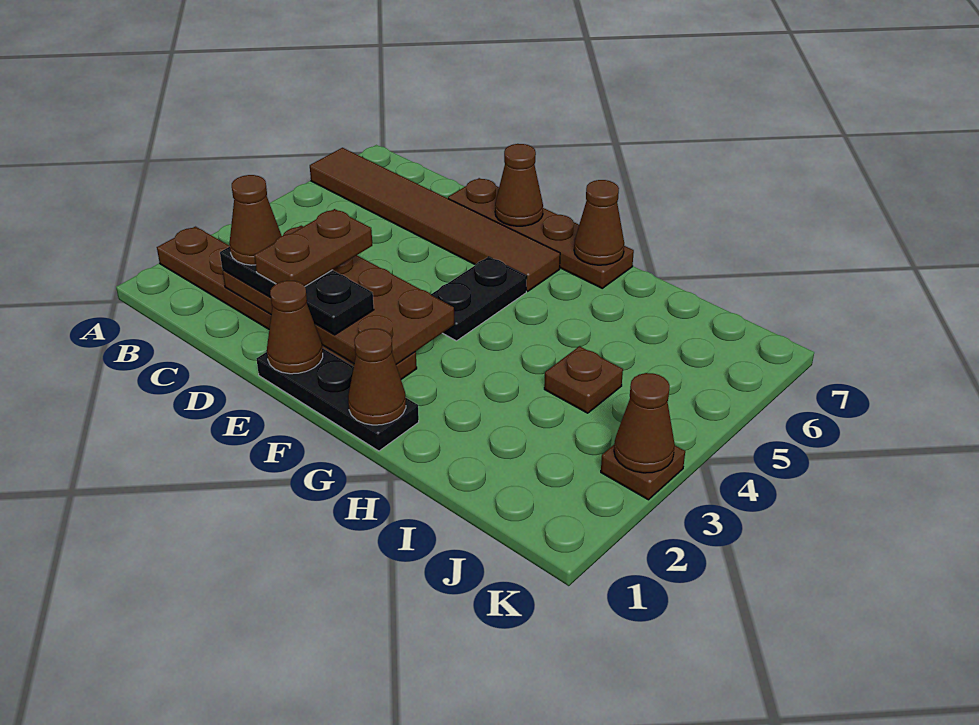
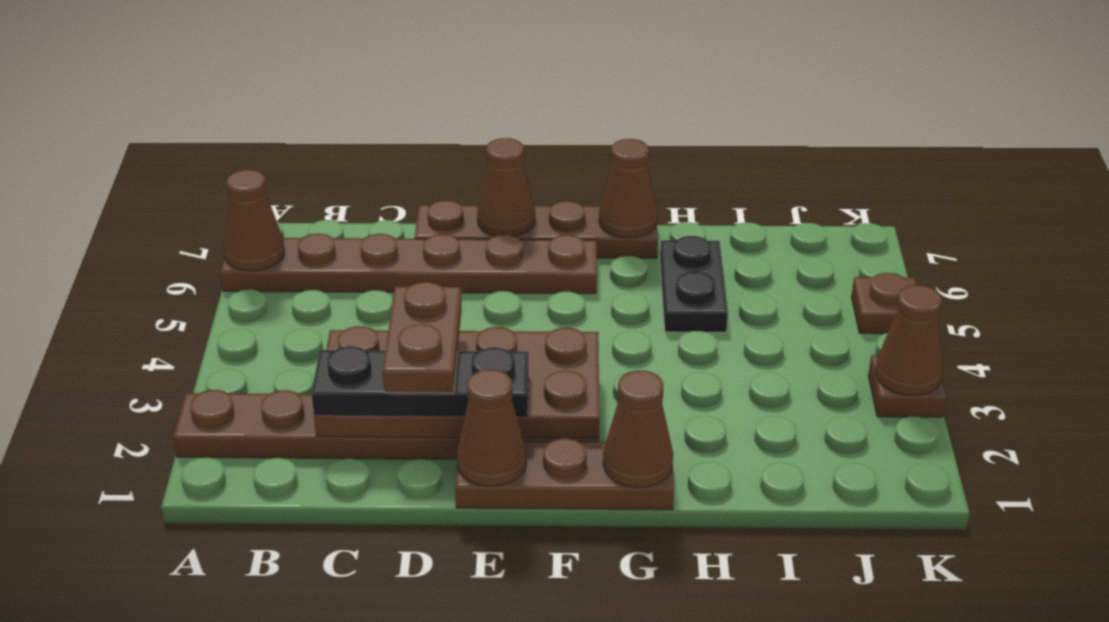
brown 1x6 tile [310,148,560,291] -> brown 1x6 plate [220,234,597,294]
brown 1x1 cone [229,175,282,265] -> brown 1x1 cone moved to [224,170,284,271]
black 1x3 plate [257,348,419,451] -> brown 1x3 plate [455,438,674,510]
black 1x2 plate [431,257,527,341] -> black 1x2 plate moved to [660,236,728,333]
brown 1x1 plate [544,346,623,413] -> brown 1x1 plate moved to [852,273,916,334]

